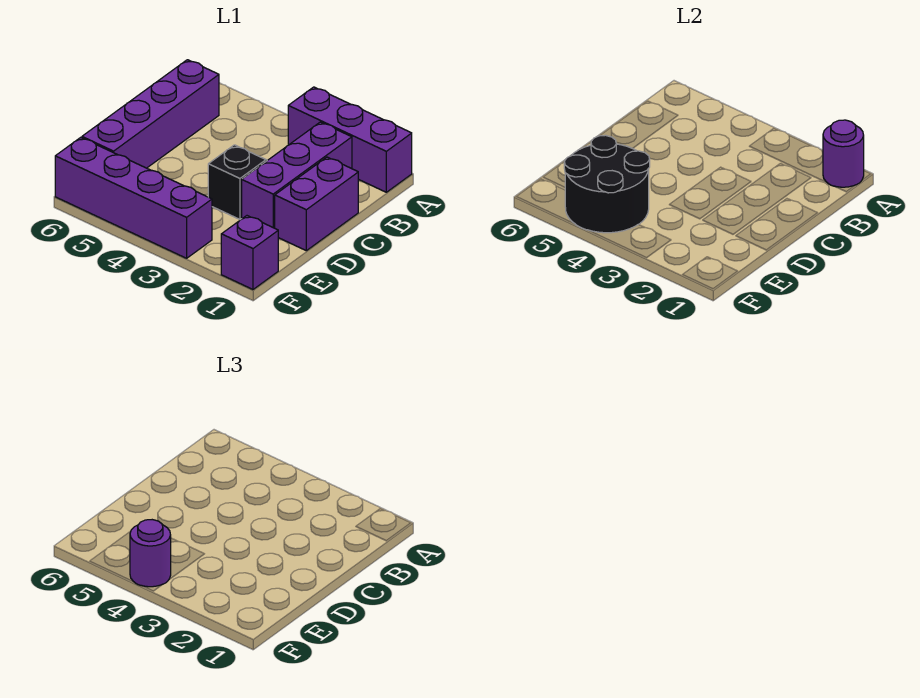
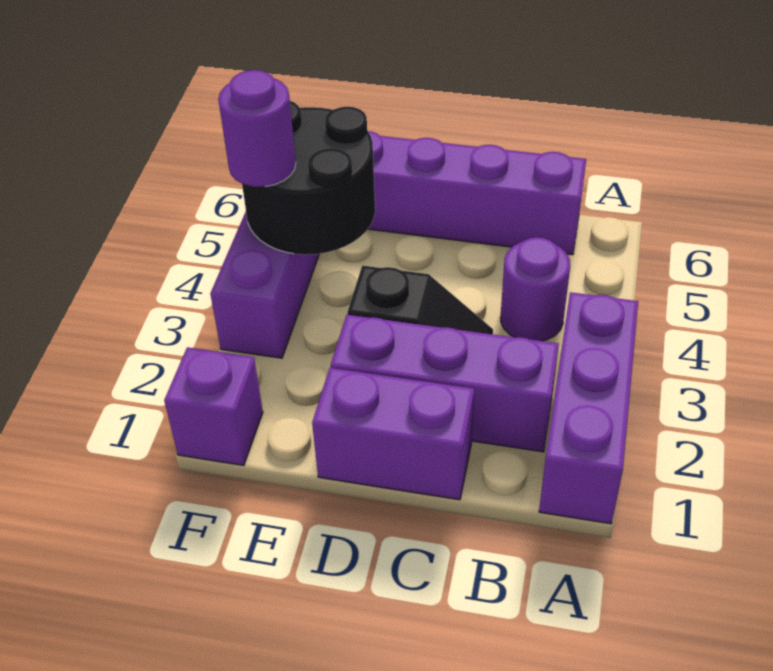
purple 1x1 round brick [823,120,864,187] -> purple 1x1 round brick moved to [501,237,570,341]

